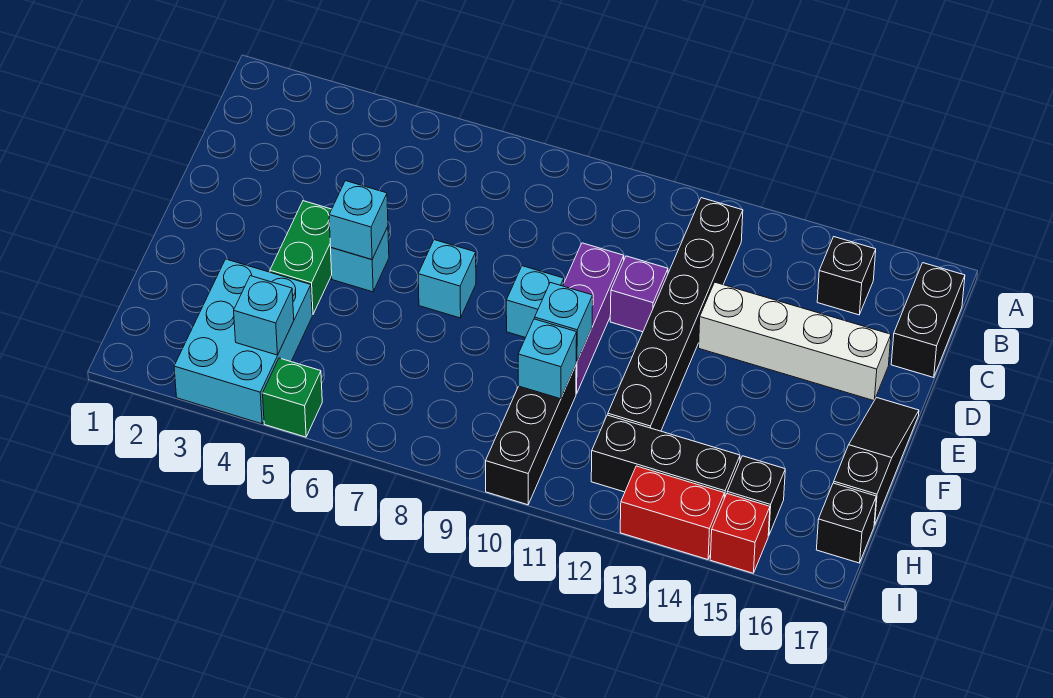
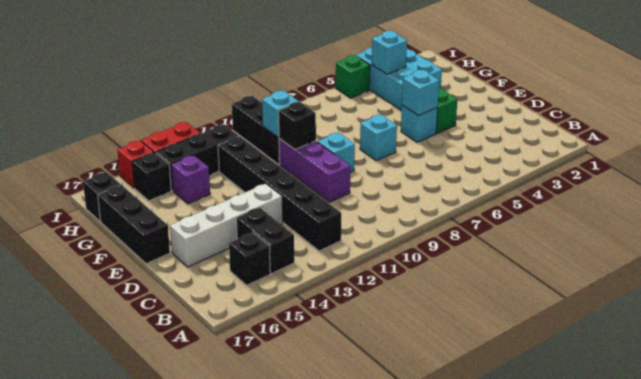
black 1x2 brick [891,263,965,378] -> black 1x2 brick moved to [236,207,294,274]
purple 1x1 brick [610,256,668,332] -> purple 1x1 brick moved to [171,155,210,204]
black 1x3 slope [834,398,919,525] -> black 1x3 brick [98,185,170,264]
cyan 1x1 brick [535,282,593,362] -> black 1x1 brick [279,102,316,149]

